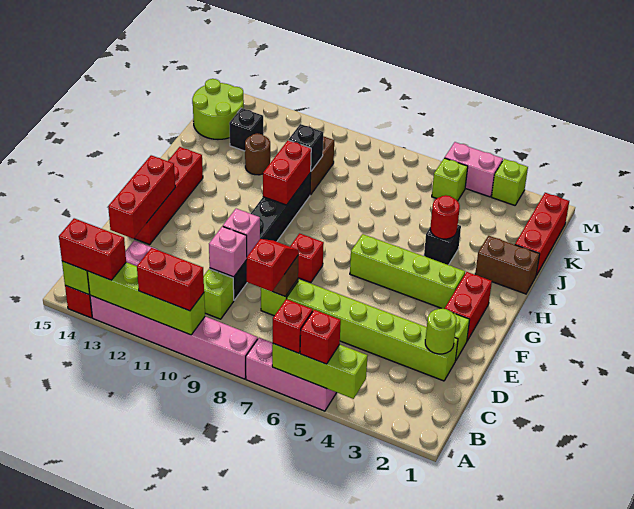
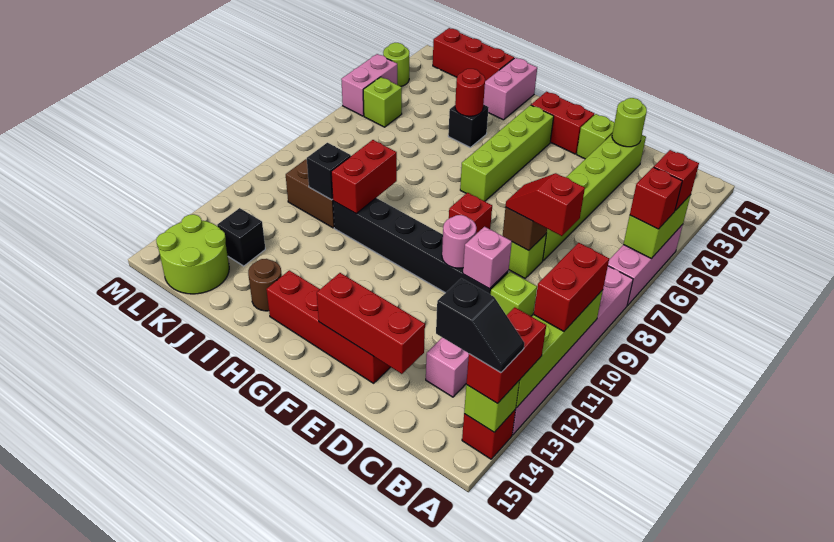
lime 1x3 brick [272,344,367,399] -> lime 1x2 brick [623,195,691,258]
none -> black 1x2 slope [436,278,524,373]
pink 1x1 brick [223,209,260,256] -> pink 1x1 round brick [442,215,476,268]
red 1x2 brick [263,140,311,205] -> red 1x2 brick turned to [331,140,397,213]
brown 1x2 brick [475,236,540,294] -> pink 1x2 brick [483,58,537,120]
brown 1x1 round brick [245,133,270,175] -> brown 1x1 round brick moved to [248,259,282,311]
lime 1x1 brick [492,159,528,205] -> lime 1x1 round brick [383,43,409,86]

